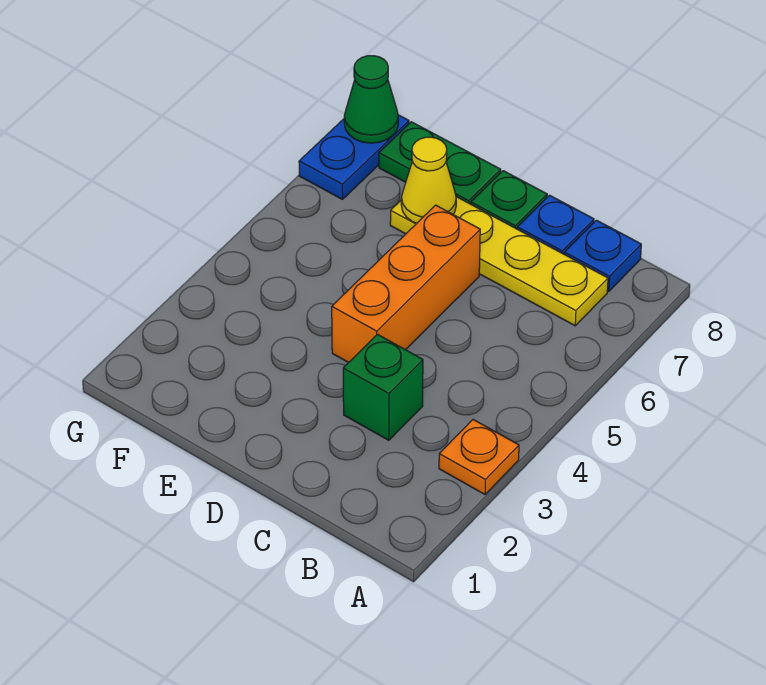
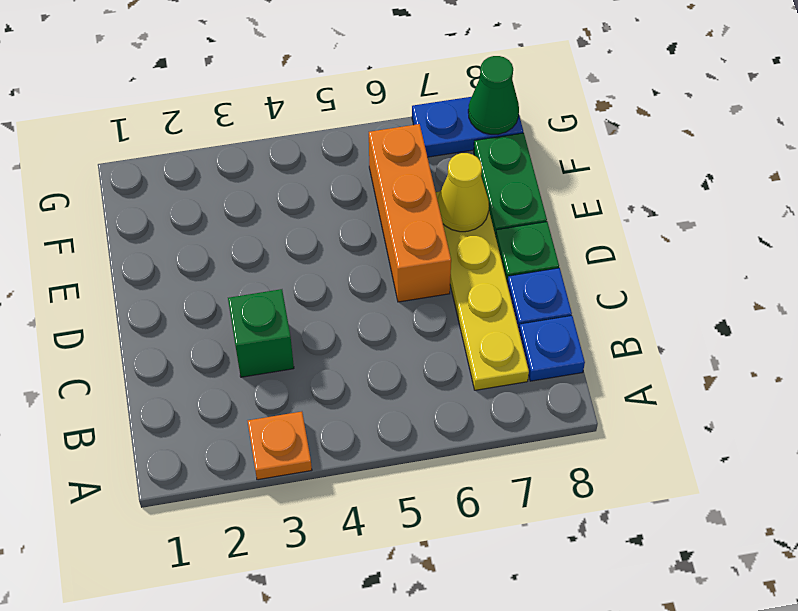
orange 1x3 brick [332,205,480,363] -> orange 1x3 brick turned to [369,124,451,302]

